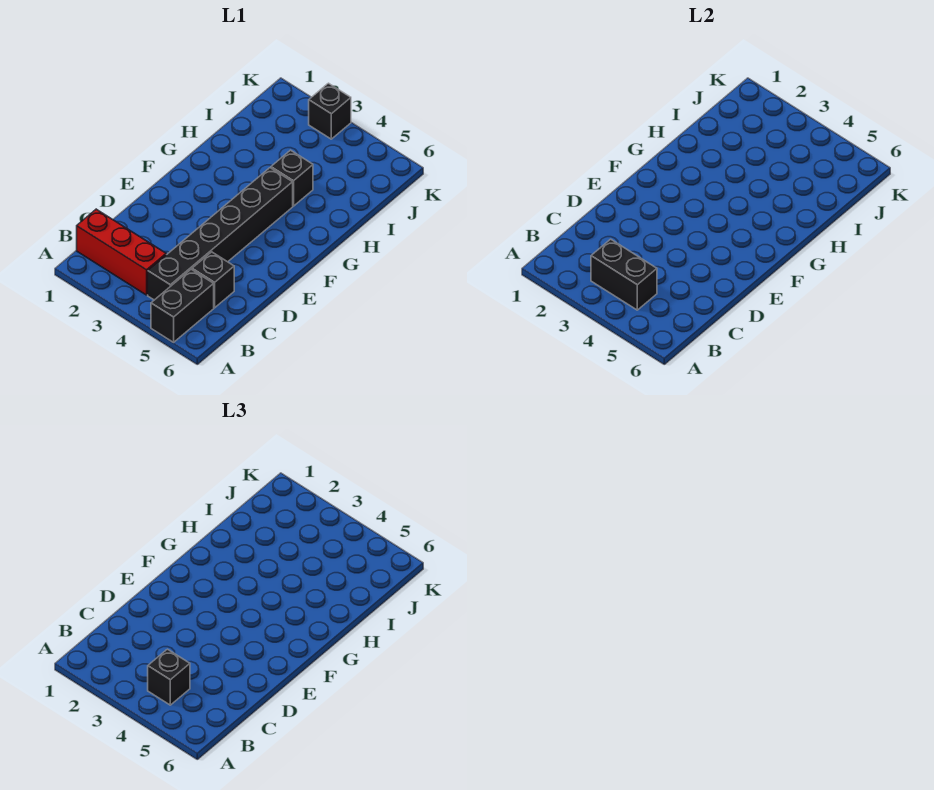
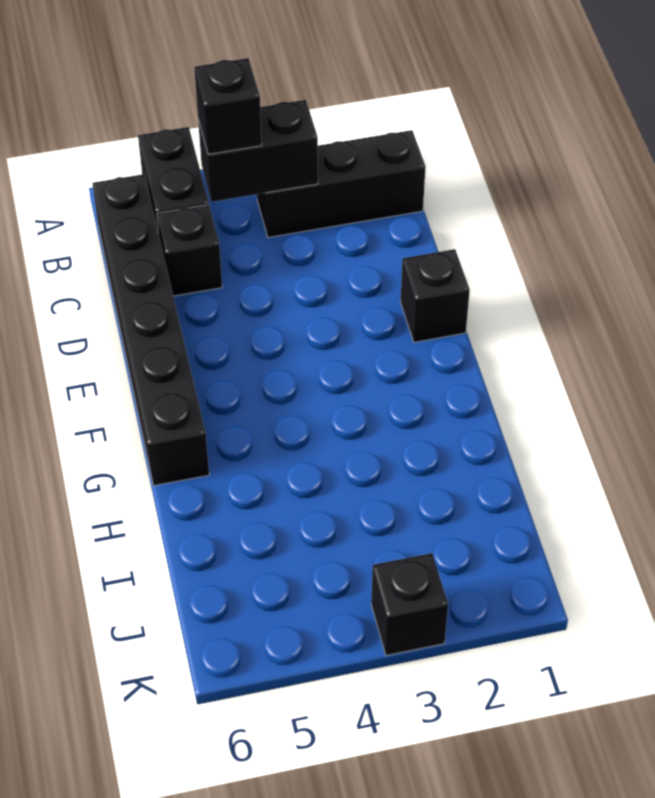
red 1x3 brick [77,209,166,295] -> black 1x3 brick [257,130,426,238]
black 1x6 brick [148,168,293,300] -> black 1x6 brick moved to [92,174,209,486]
black 1x1 brick [271,150,313,206] -> black 1x1 brick moved to [400,249,470,342]

